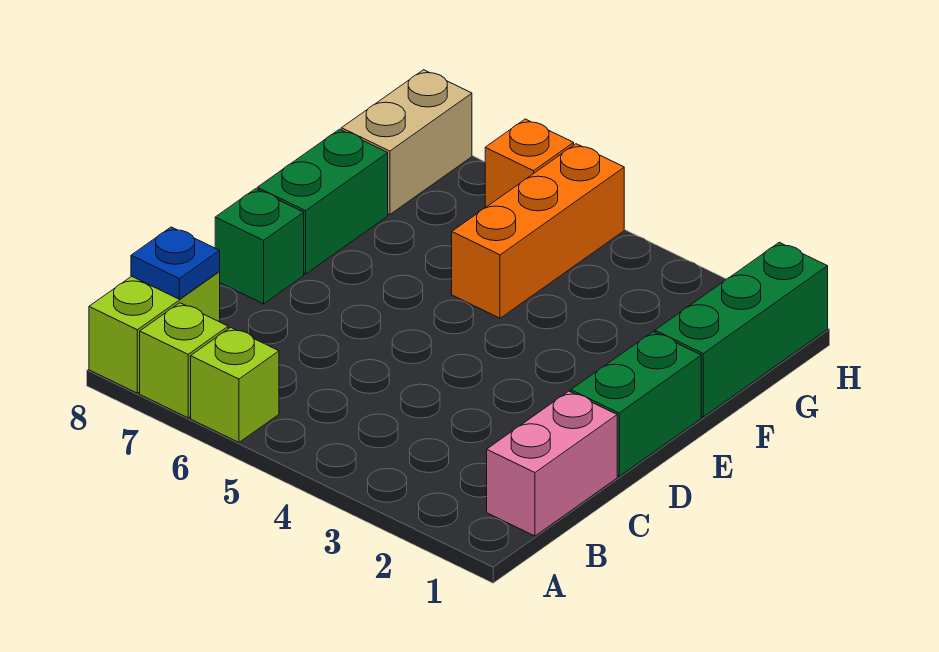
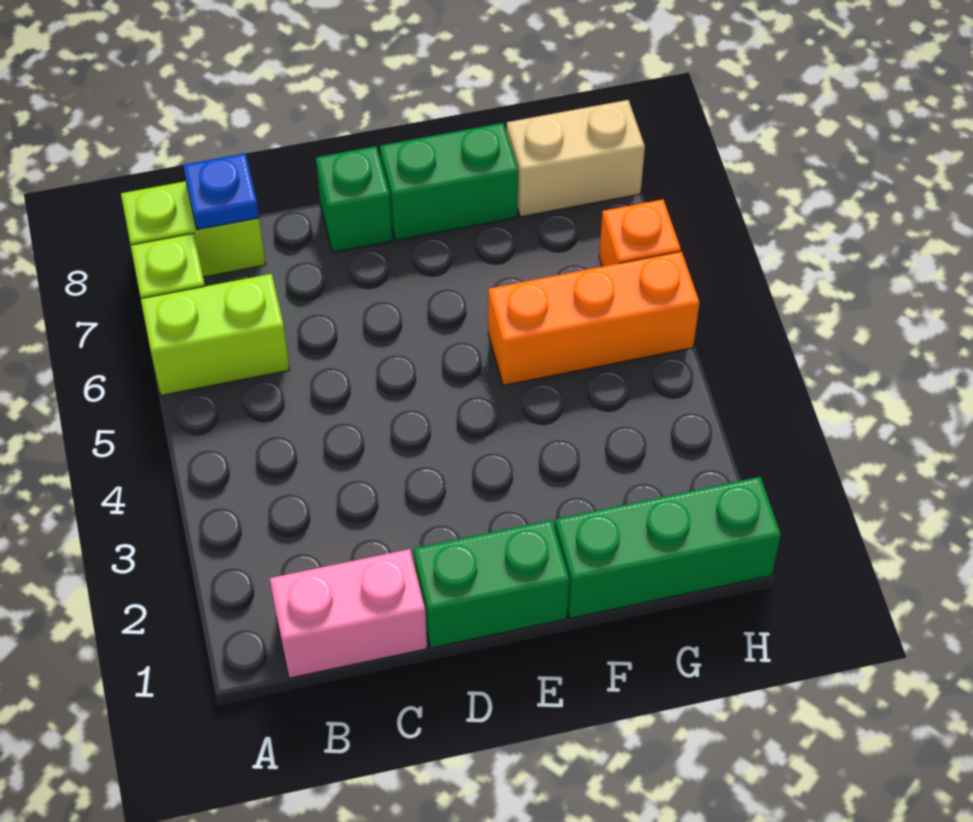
lime 1x1 brick [191,327,279,442] -> lime 1x2 brick [141,274,290,395]

